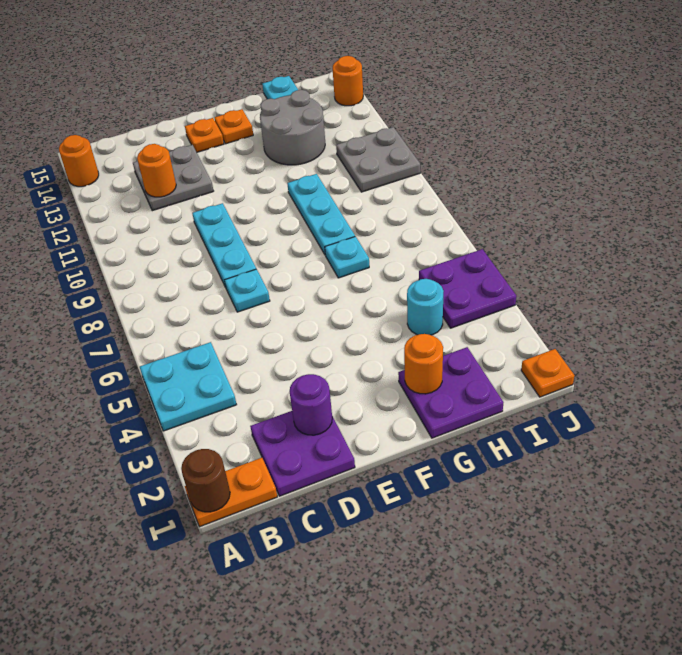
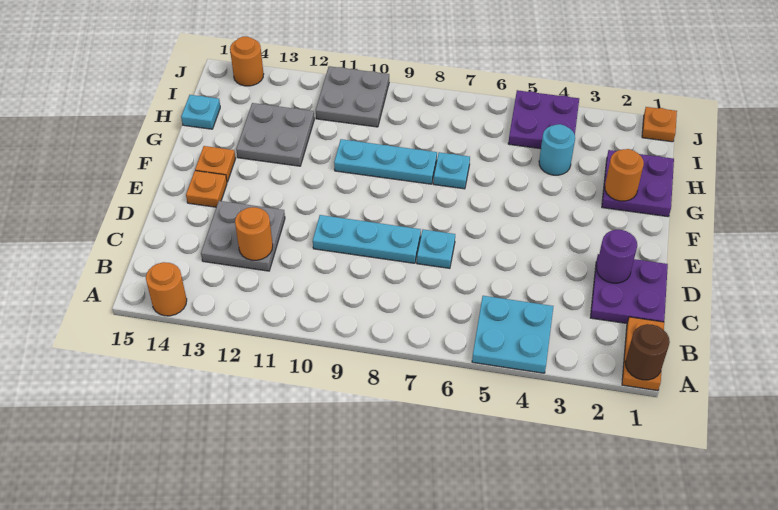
grey 2x2 round brick [260,90,325,165] -> grey 2x2 plate [236,103,314,166]

